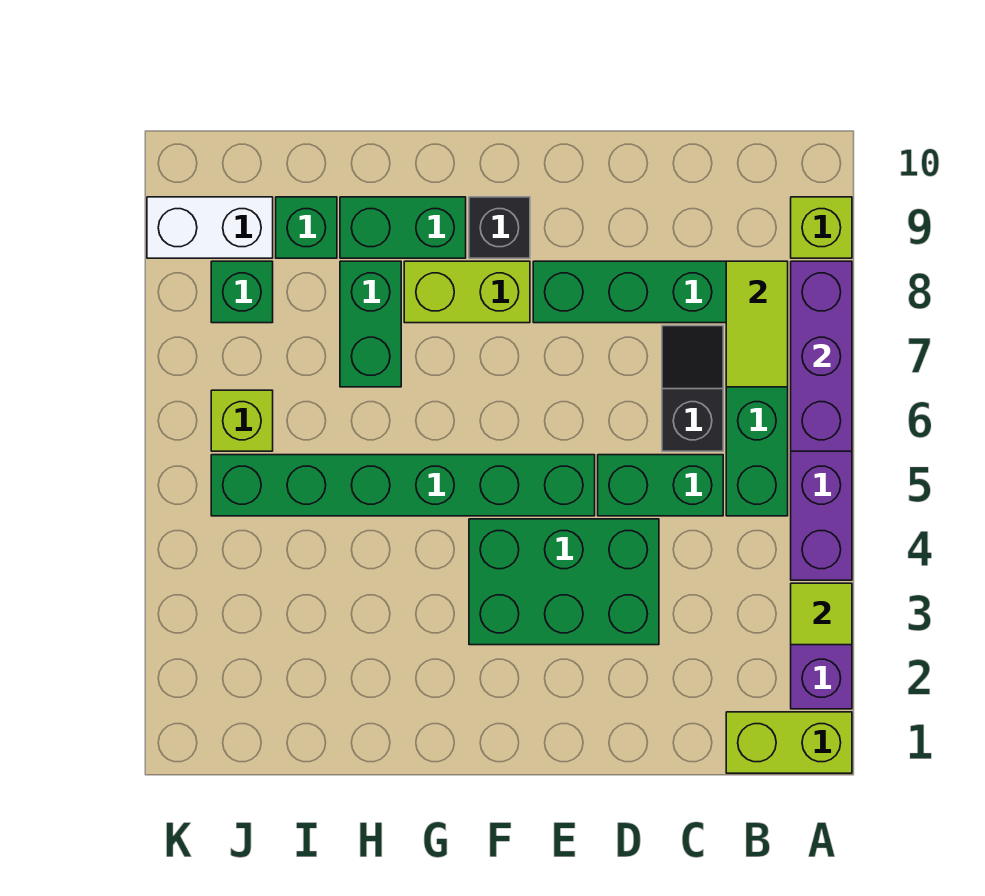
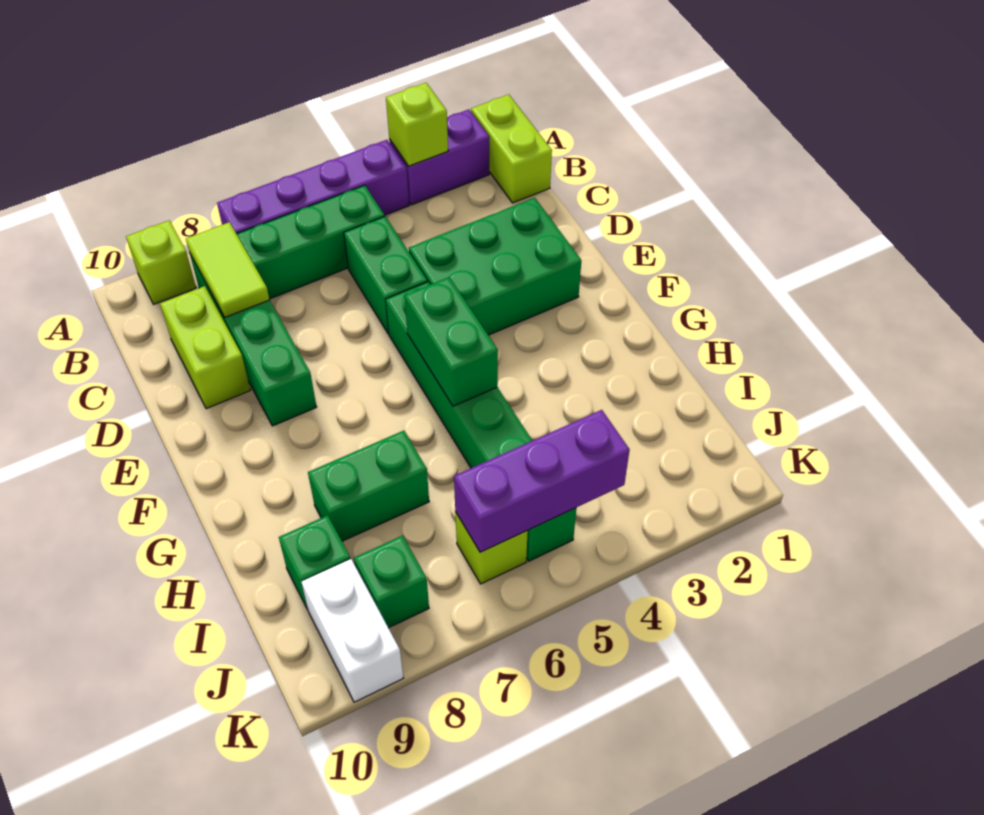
lime 1x1 tile [791,583,852,645] -> lime 1x1 brick [386,83,448,166]
purple 1x3 brick [791,261,852,451] -> purple 1x3 brick moved to [454,410,630,552]
lime 1x2 tile [726,261,788,387] -> lime 1x2 tile turned to [186,222,269,317]
black 1x2 slope [662,326,723,451] -> none
green 2x3 brick [469,519,659,645] -> green 2x3 brick turned to [409,198,581,335]
lime 1x2 brick [404,261,530,323] -> lime 1x2 brick moved to [160,286,250,409]
black 1x1 brick [469,197,530,258] -> none
green 1x2 brick [340,197,466,258] -> green 1x2 brick moved to [404,277,498,406]

